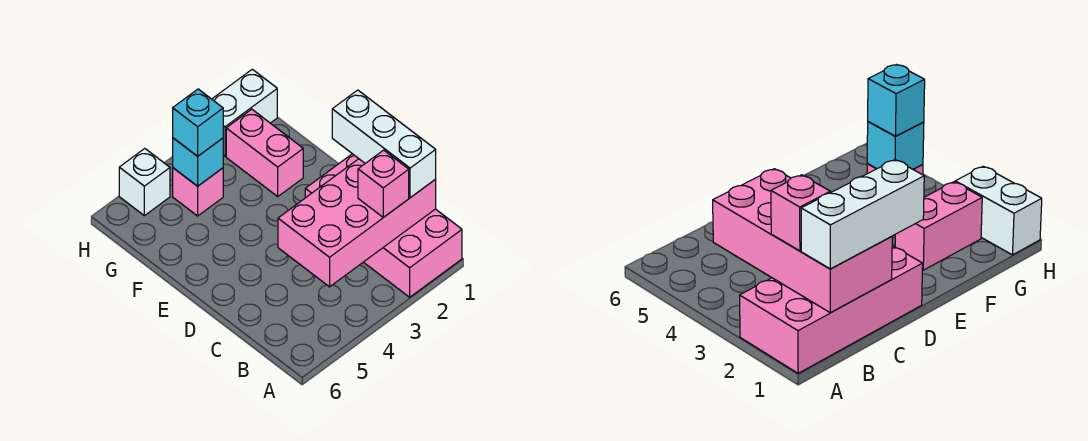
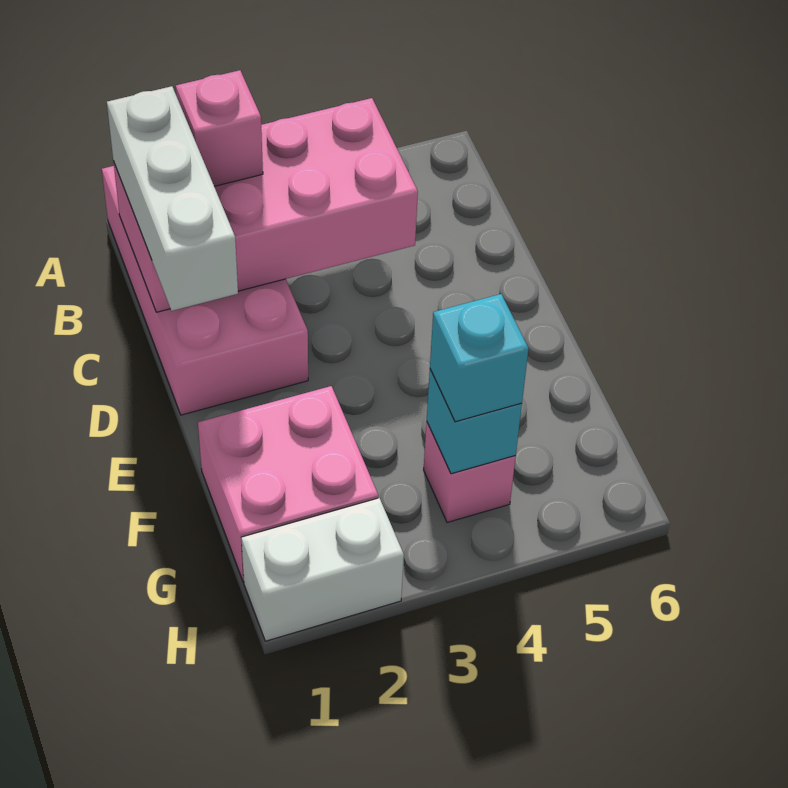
pink 1x2 brick [226,109,303,196] -> pink 2x2 brick [198,386,378,582]
white 1x1 brick [119,149,170,216] -> none

